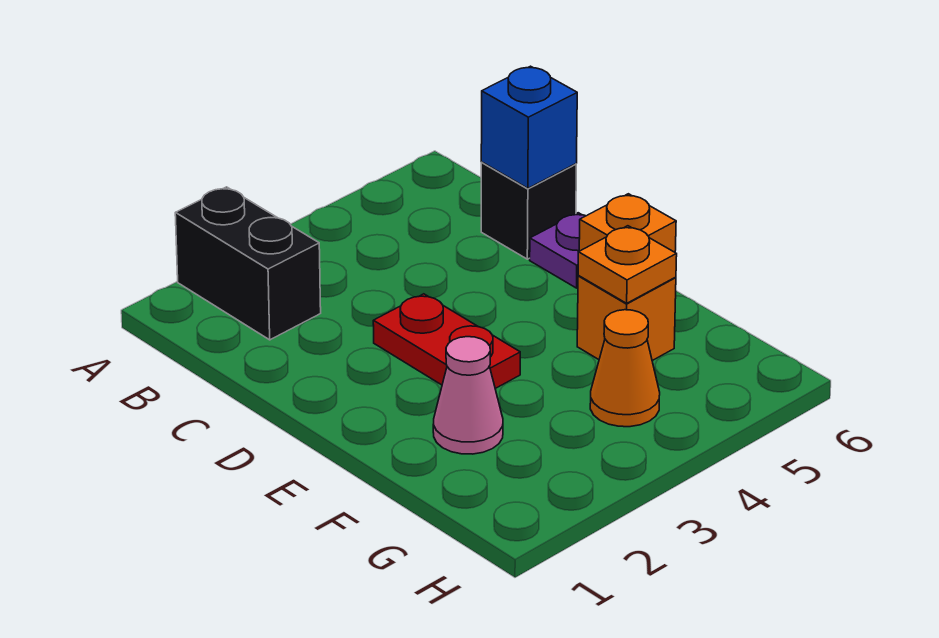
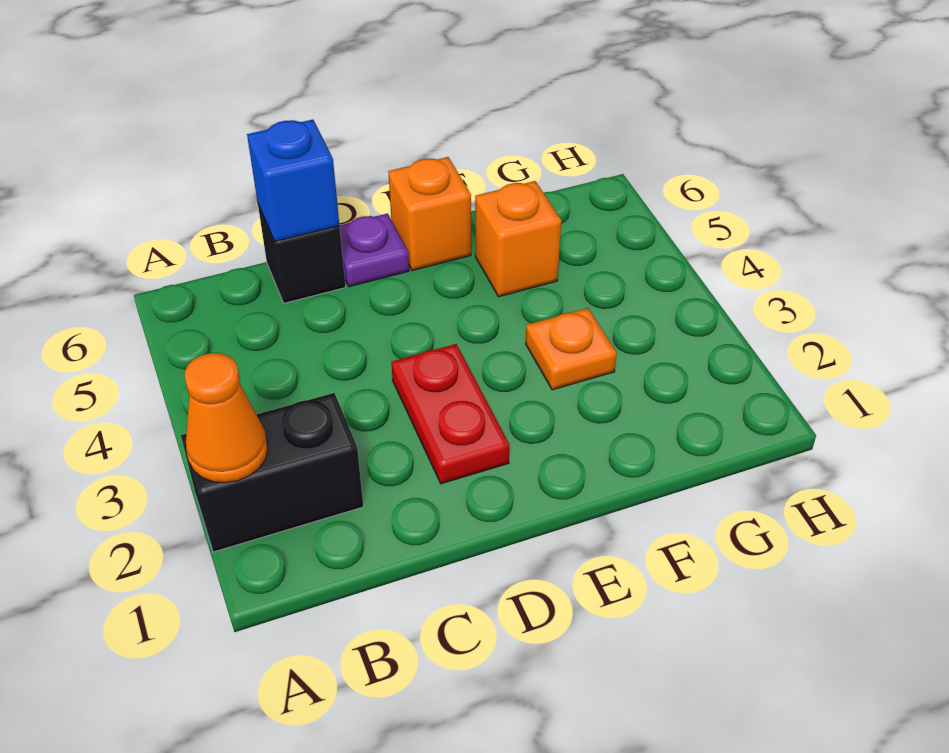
red 1x2 plate [373,294,520,389] -> red 1x2 plate turned to [391,344,509,484]
pink 1x1 cone [433,337,503,454] -> none
orange 1x1 plate [578,226,677,303] -> orange 1x1 plate moved to [526,308,617,390]
orange 1x1 cone [590,310,660,427] -> orange 1x1 cone moved to [185,353,268,483]

